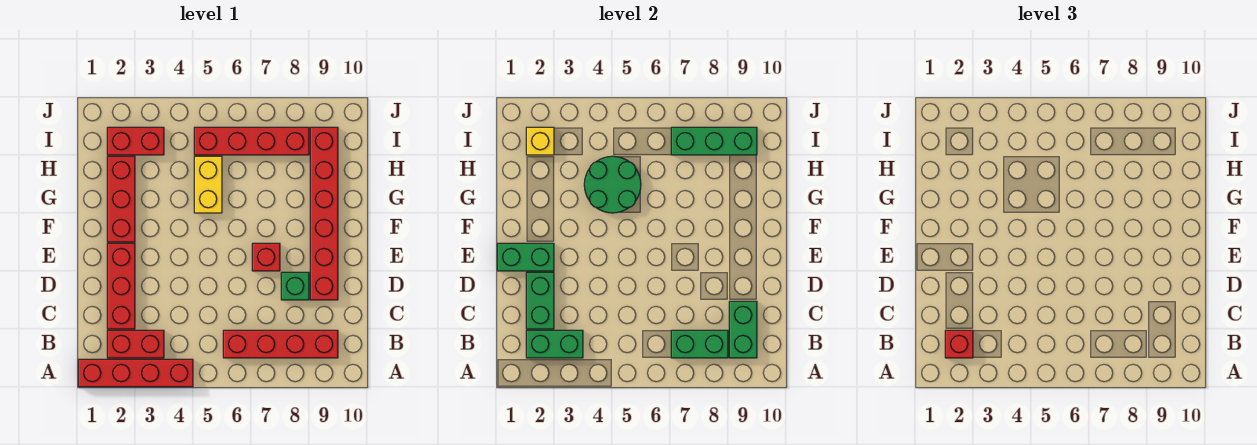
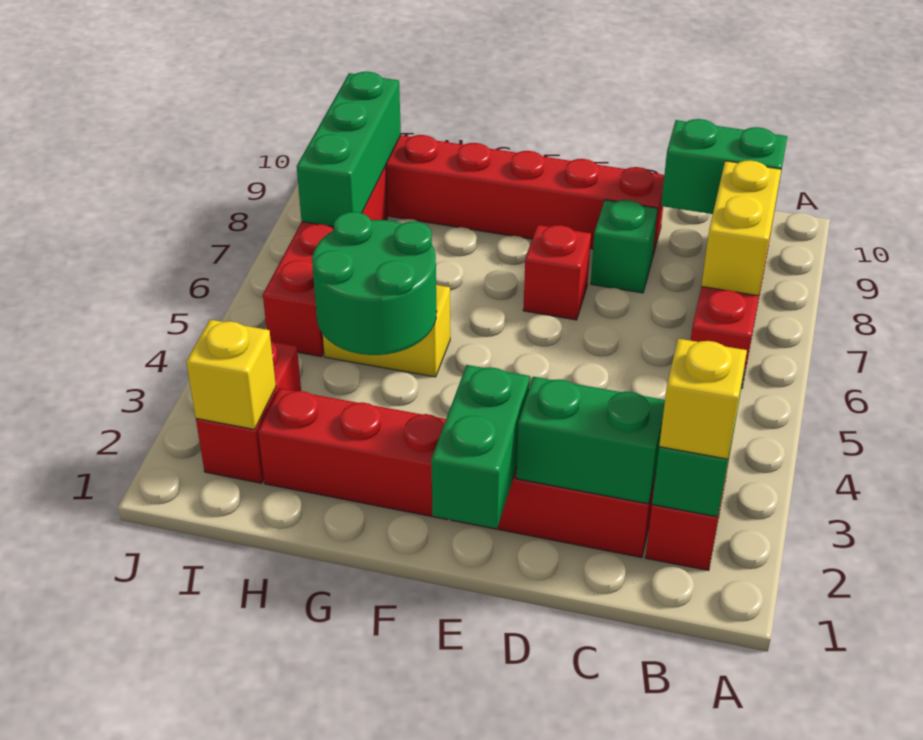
red 1x4 brick [78,359,193,387] -> none
red 1x1 brick [945,330,973,358] -> yellow 1x1 brick [659,339,747,459]
green 1x2 brick [671,330,728,358] -> yellow 1x2 brick [701,160,781,296]

